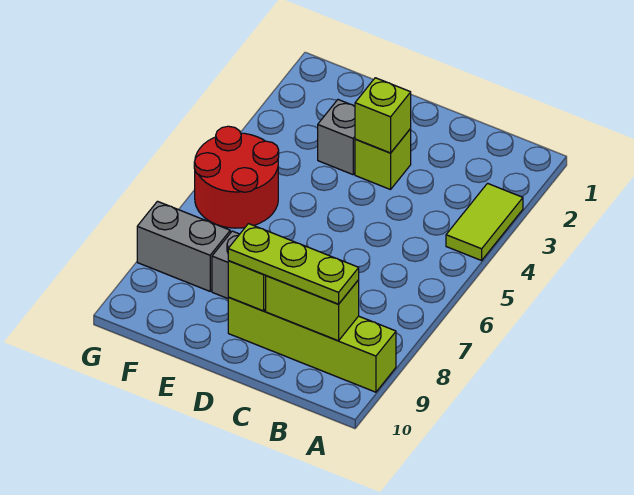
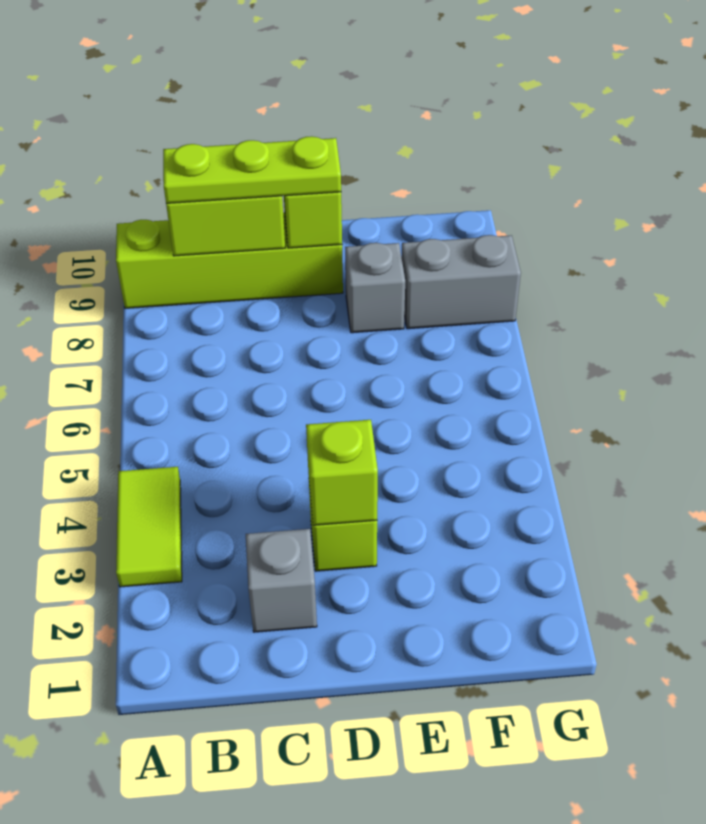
grey 1x1 brick [318,100,355,175] -> grey 1x1 brick moved to [246,529,317,632]
red 2x2 round brick [194,126,279,228] -> none

